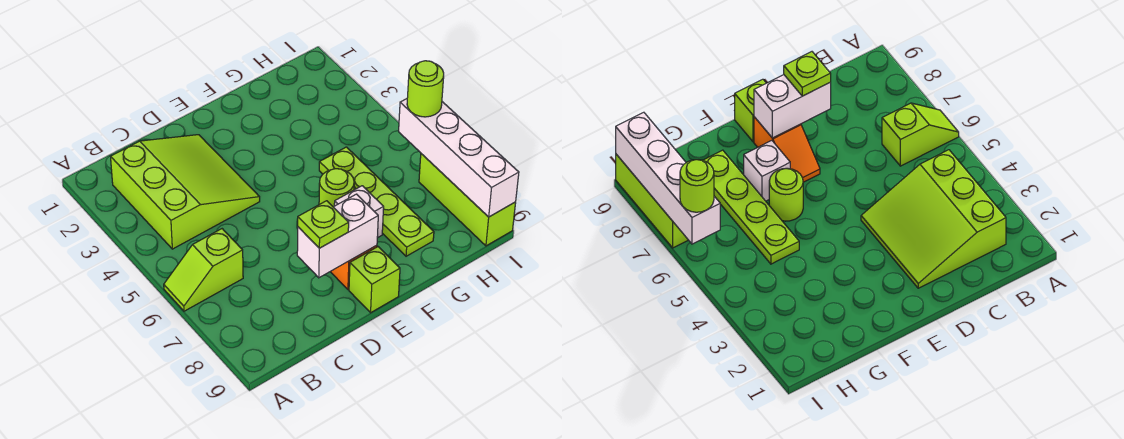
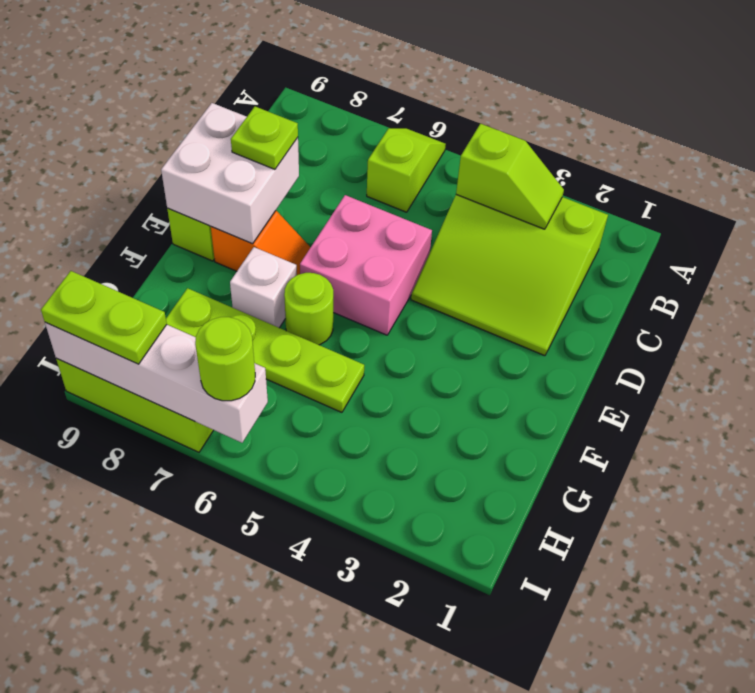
none -> lime 1x2 slope [456,124,564,229]
none -> pink 2x2 brick [300,195,432,335]
white 1x2 brick [297,194,378,278] -> white 2x2 brick [161,103,299,244]
none -> lime 1x2 plate [41,271,167,364]

